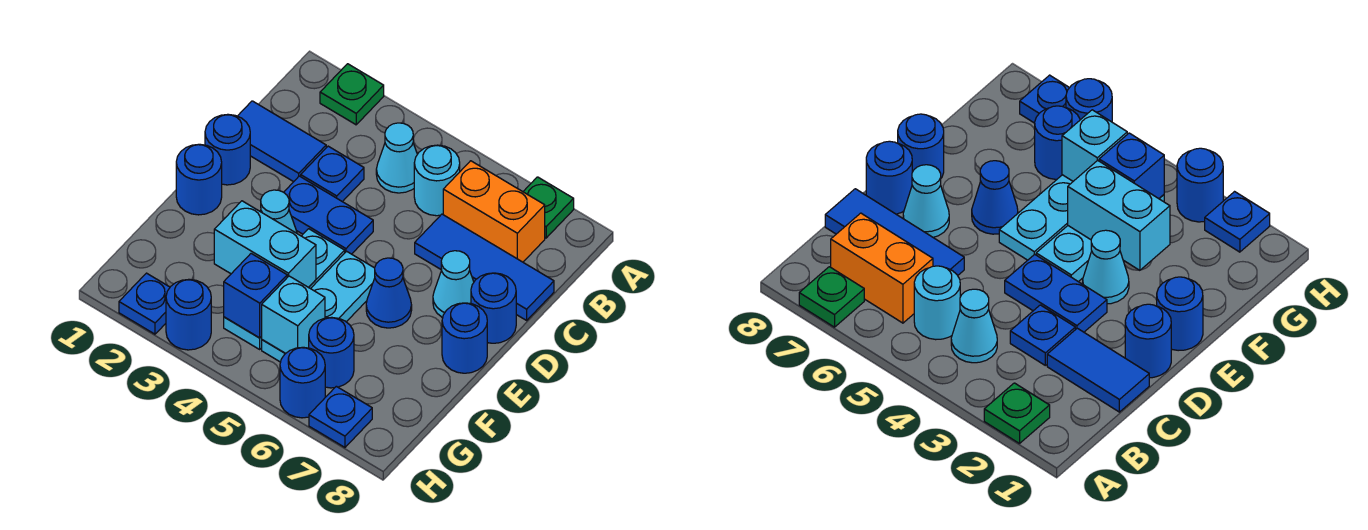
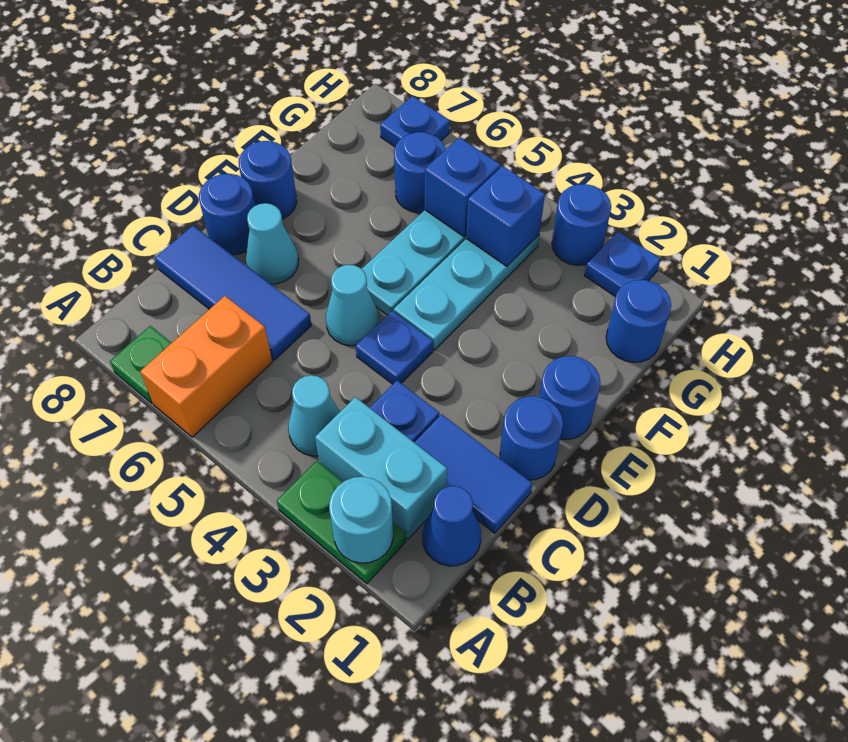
green 1x1 plate [320,64,384,125] -> green 1x2 plate [277,461,406,584]
cyan 1x1 round brick [414,145,460,216] -> cyan 1x1 round brick moved to [329,477,393,563]
orange 1x2 brick [443,161,545,262] -> orange 1x2 brick turned to [140,296,272,437]
blue 1x2 plate [284,176,373,254] -> blue 1x1 plate [356,311,433,384]
cyan 1x1 cone [260,190,297,233] -> cyan 1x1 cone moved to [326,265,379,346]
blue 1x1 cone [366,258,412,328] -> blue 1x1 cone moved to [422,486,481,566]
cyan 1x2 brick [214,201,316,287] -> cyan 1x2 brick moved to [315,397,447,539]
cyan 1x1 brick [261,276,325,353] -> blue 1x1 brick [425,137,500,237]
blue 1x1 round brick [280,347,325,418] -> blue 1x1 round brick moved to [606,280,671,362]

